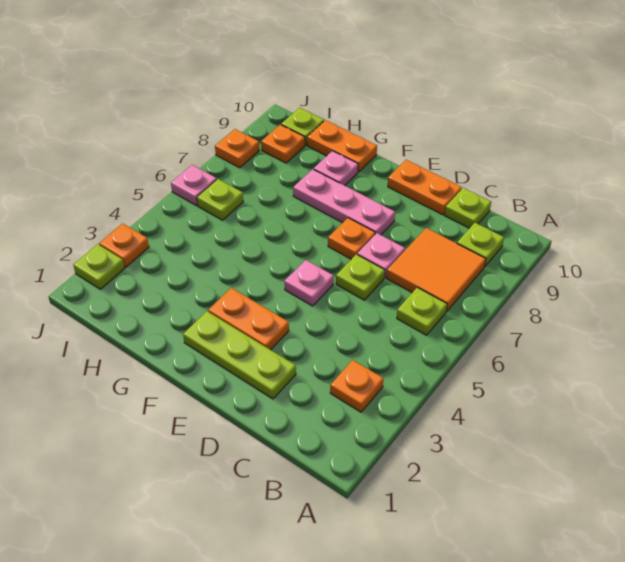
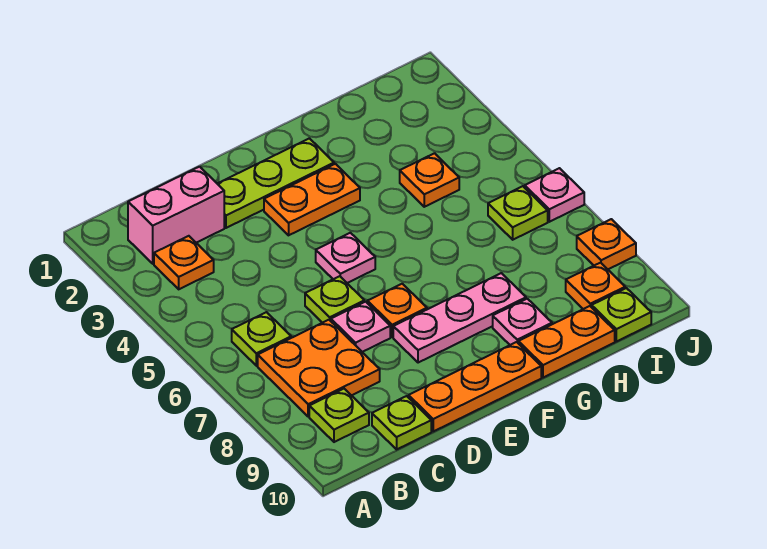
none -> pink 1x2 brick [128,167,224,264]
orange 2x2 tile [387,228,486,312] -> orange 2x2 plate [258,320,380,417]
orange 1x2 plate [388,160,462,215] -> orange 1x3 plate [409,342,541,431]
lime 1x1 plate [73,244,125,289] -> none
orange 1x1 plate [99,223,149,267] -> orange 1x1 plate moved to [400,153,459,207]

